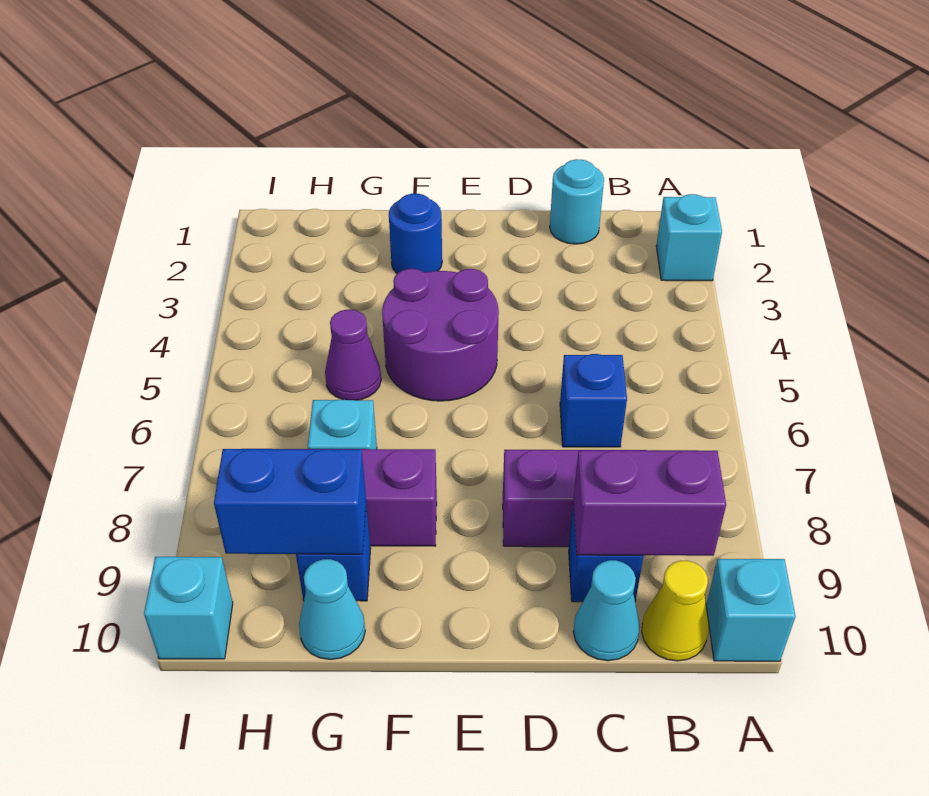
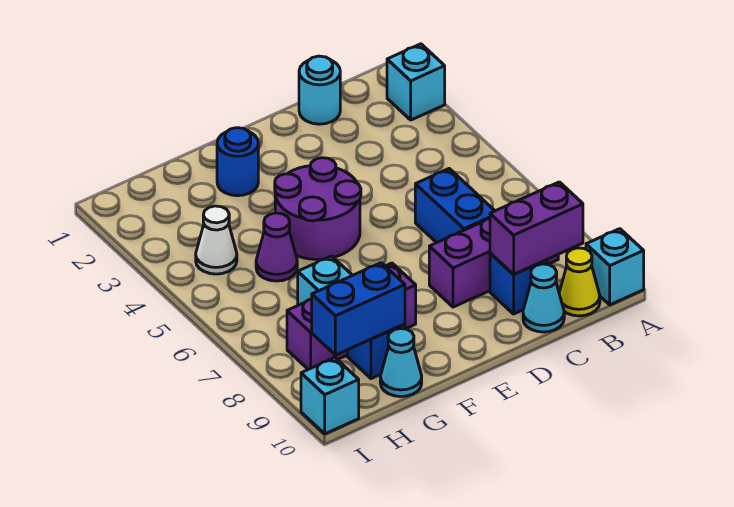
blue 1x1 brick [560,354,627,447] -> blue 1x2 brick [415,169,495,243]
none -> white 1x1 cone [196,206,237,274]

